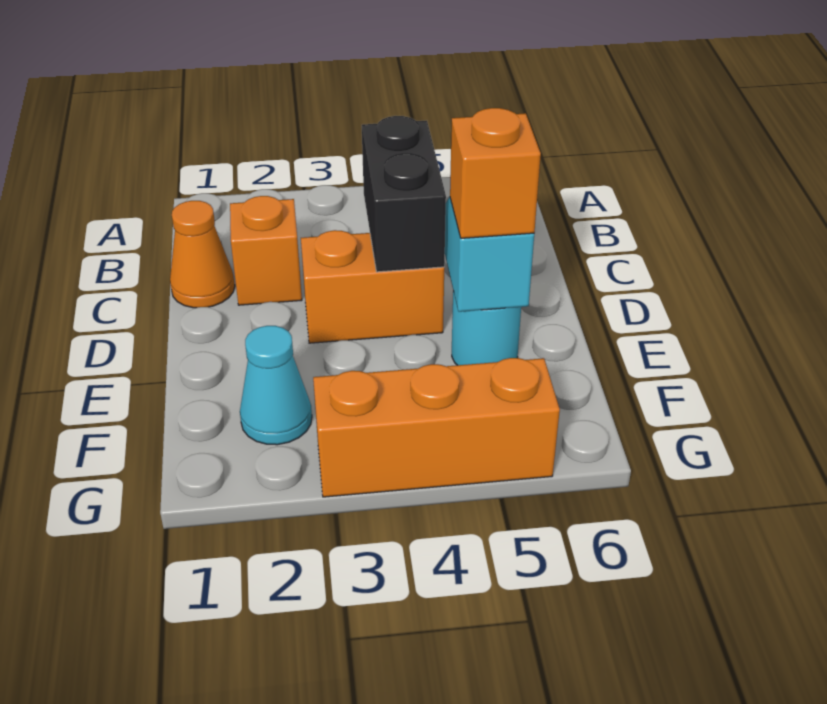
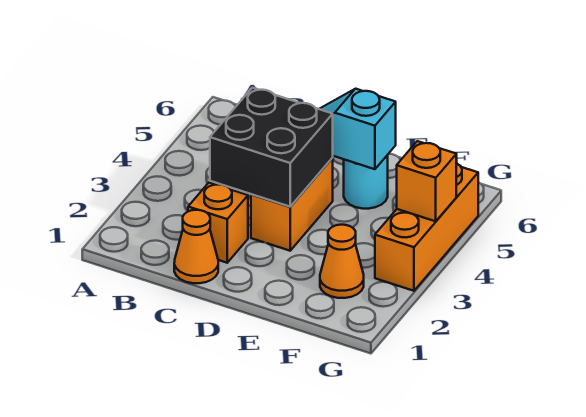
black 1x2 brick [362,116,446,272] -> black 2x2 brick [210,88,333,207]
orange 1x1 brick [450,108,541,238] -> orange 1x1 brick moved to [397,141,456,221]
cyan 1x1 cone [240,326,312,445] -> orange 1x1 cone [320,225,364,298]

